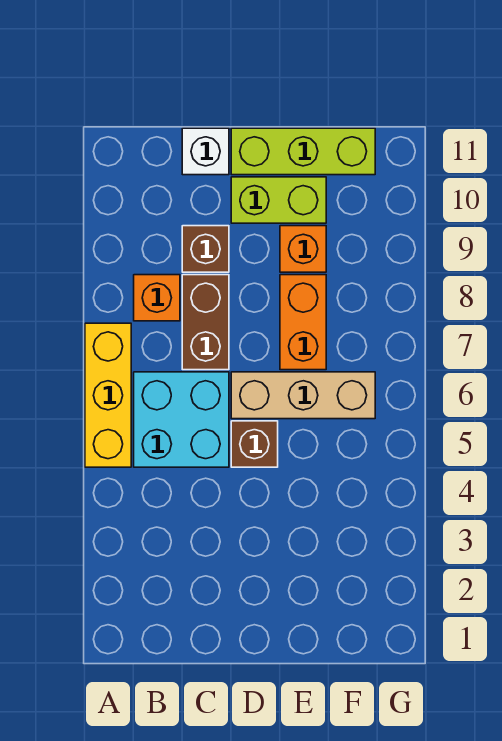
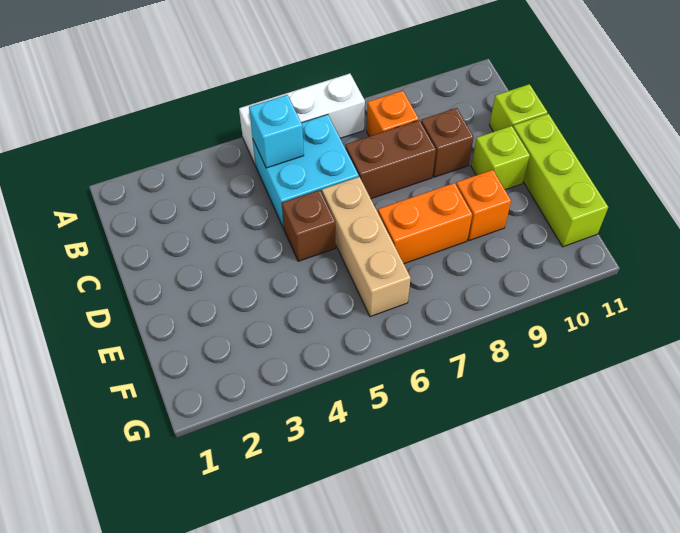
yellow 1x3 brick [85,323,131,467] -> white 1x3 brick [239,74,365,166]
none -> cyan 1x1 brick [249,95,304,168]
white 1x1 brick [182,128,229,175] -> lime 1x1 brick [489,84,547,132]
lime 1x2 brick [231,177,326,223] -> lime 1x1 brick [471,126,530,190]

